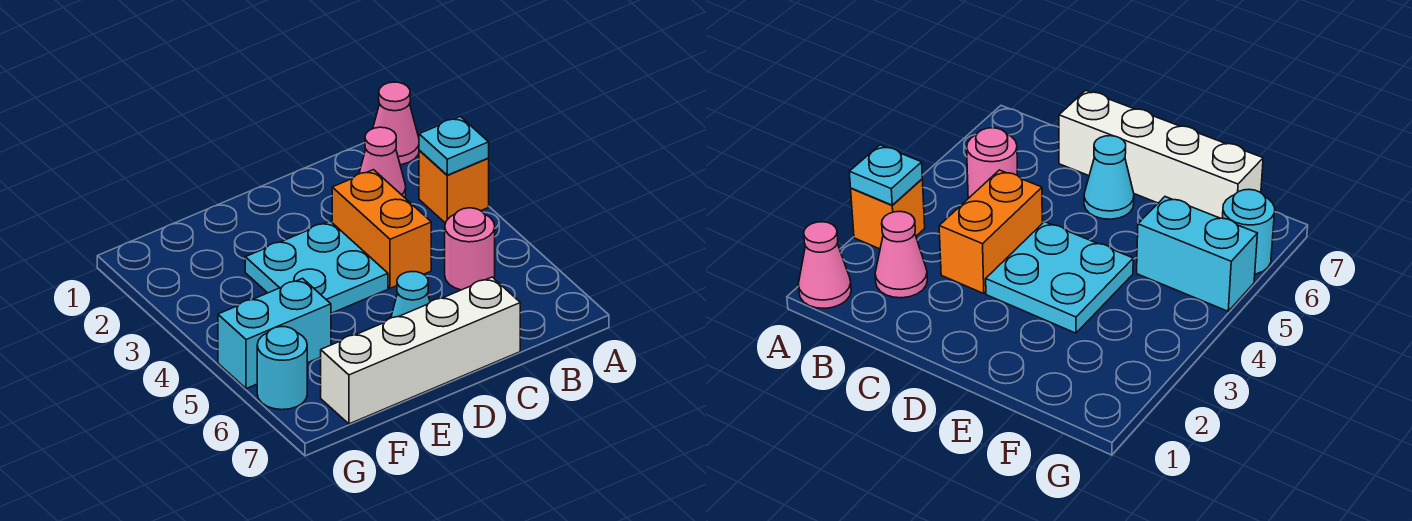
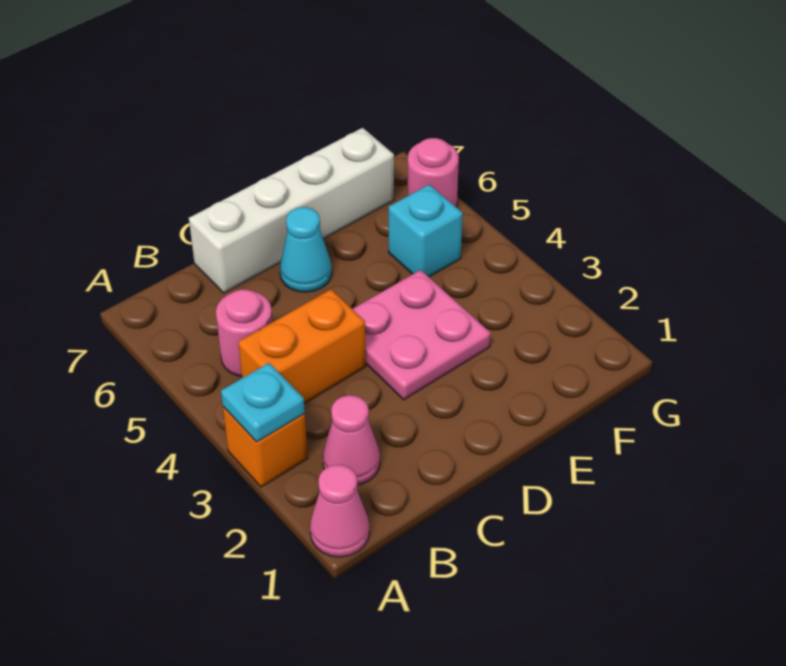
orange 1x2 brick [332,170,431,288] -> orange 1x2 brick turned to [238,289,366,403]
cyan 2x2 plate [245,221,388,313] -> pink 2x2 plate [353,270,491,400]
cyan 1x2 brick [218,278,331,389] -> cyan 1x1 brick [389,184,463,277]
cyan 1x1 round brick [257,327,307,410] -> pink 1x1 round brick [407,138,459,207]

